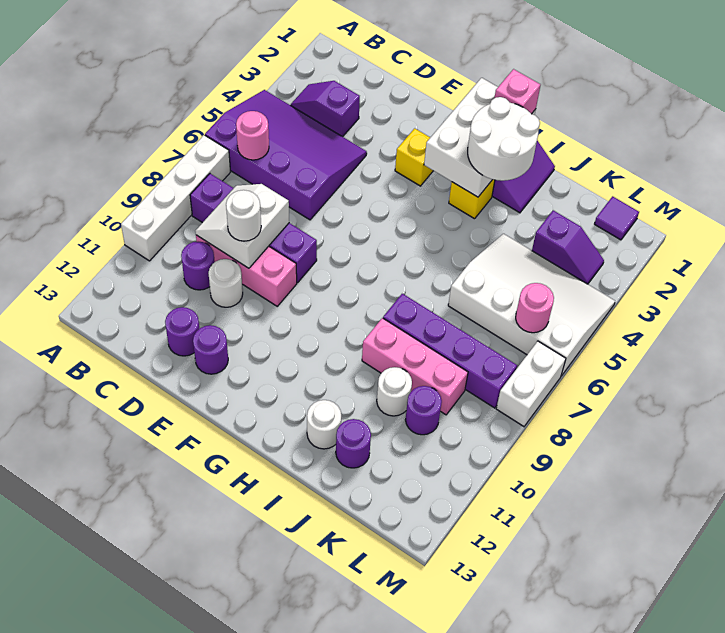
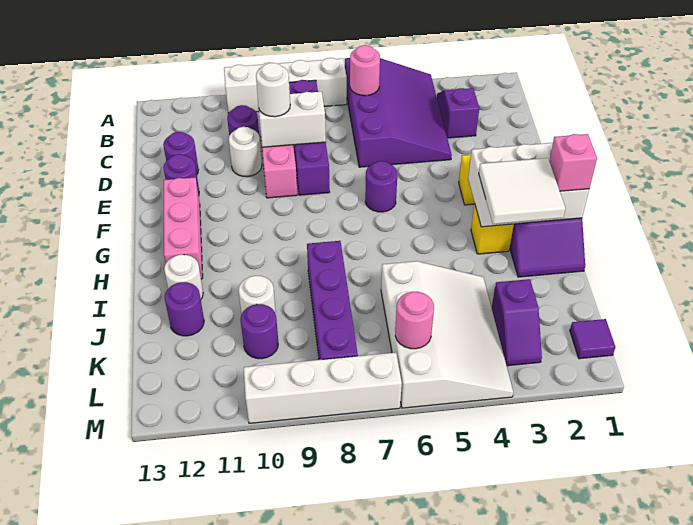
none -> purple 1x1 round brick [365,161,397,212]
white 2x2 round brick [468,97,540,181] -> white 2x2 tile [479,158,565,224]
pink 1x3 brick [362,318,468,415] -> pink 1x3 brick moved to [164,177,203,279]
white 1x2 brick [496,341,566,426] -> white 1x4 brick [244,353,402,423]

